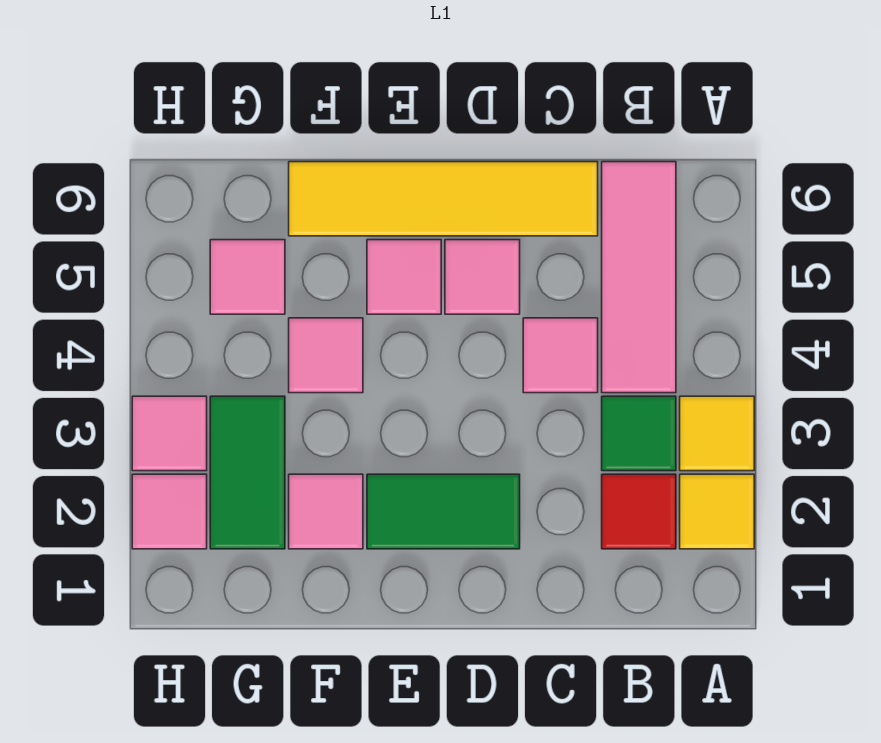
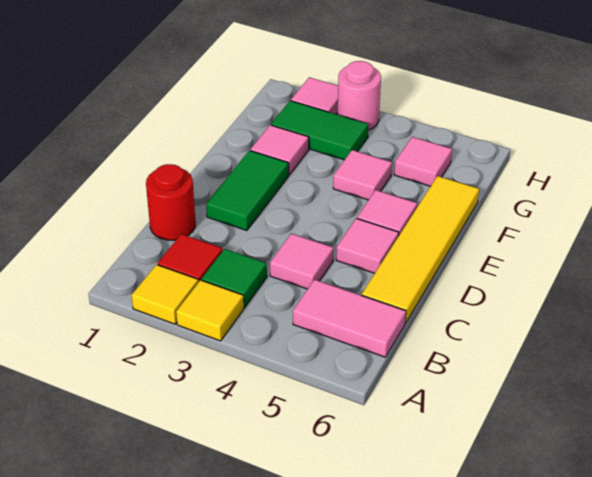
pink 1x3 tile [602,162,676,393] -> pink 1x2 tile [293,280,406,357]
none -> red 1x1 round brick [146,164,196,240]
pink 1x1 tile [132,396,207,471] -> pink 1x1 round brick [337,61,381,130]

